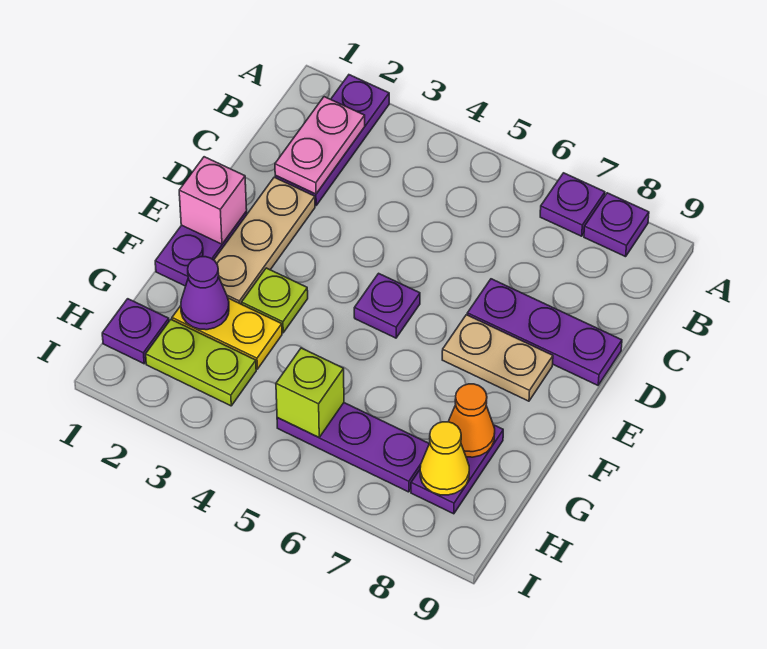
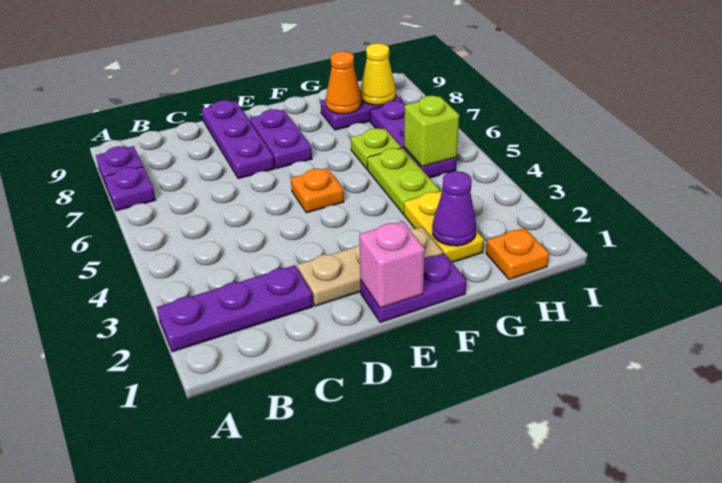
pink 1x2 plate [275,97,365,194] -> none
purple 1x1 plate [354,273,420,338] -> orange 1x1 plate [291,168,344,213]
tan 1x2 plate [442,315,553,401] -> purple 1x2 plate [250,109,312,168]
lime 1x1 plate [242,268,308,333] -> lime 1x1 plate moved to [351,128,401,169]
purple 1x1 plate [102,299,169,364] -> orange 1x1 plate [486,228,549,280]
lime 1x2 plate [146,320,256,406] -> lime 1x2 plate moved to [367,148,440,214]

